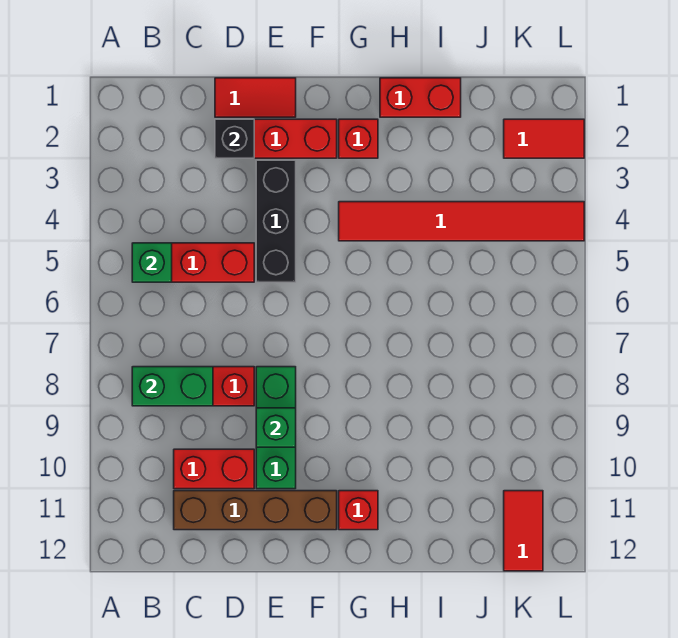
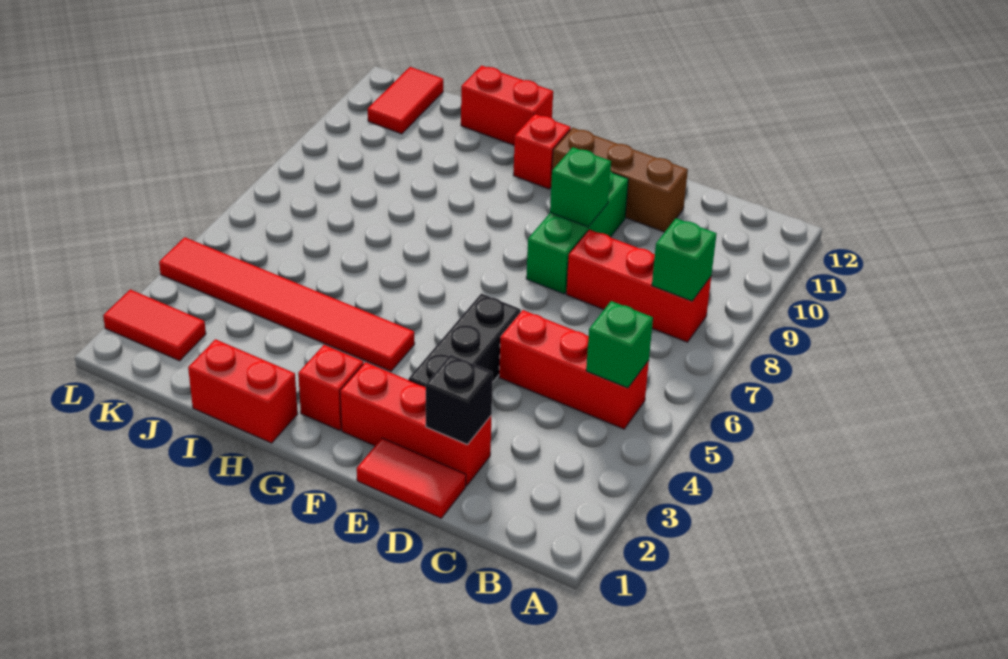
green 1x2 brick [132,367,213,406] -> green 1x1 brick [652,218,717,301]
red 1x2 brick [174,449,254,489] -> red 1x2 brick moved to [461,66,553,145]
brown 1x4 brick [174,491,337,530] -> brown 1x3 brick [552,128,688,232]

